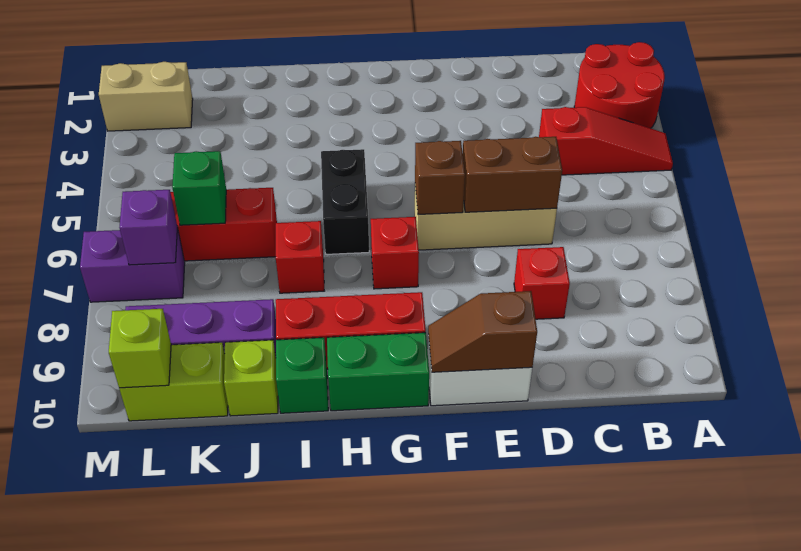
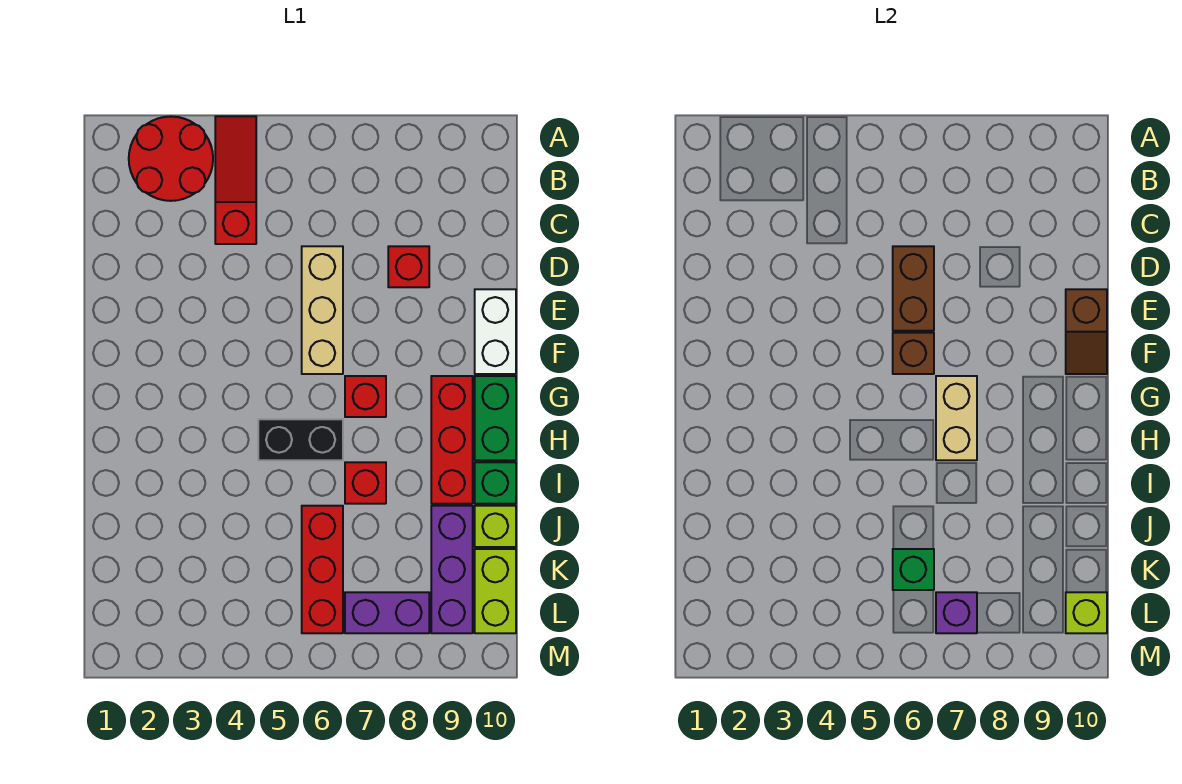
tan 1x2 brick [99,62,193,131] -> tan 1x2 brick moved to [936,376,977,460]
purple 1x2 brick [80,229,185,302] -> purple 1x2 brick turned to [345,592,429,633]

